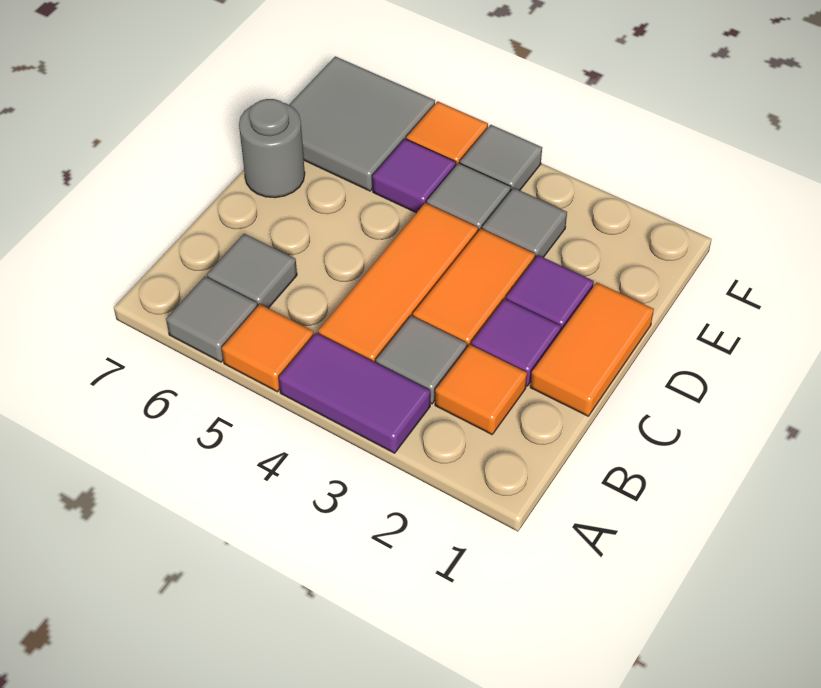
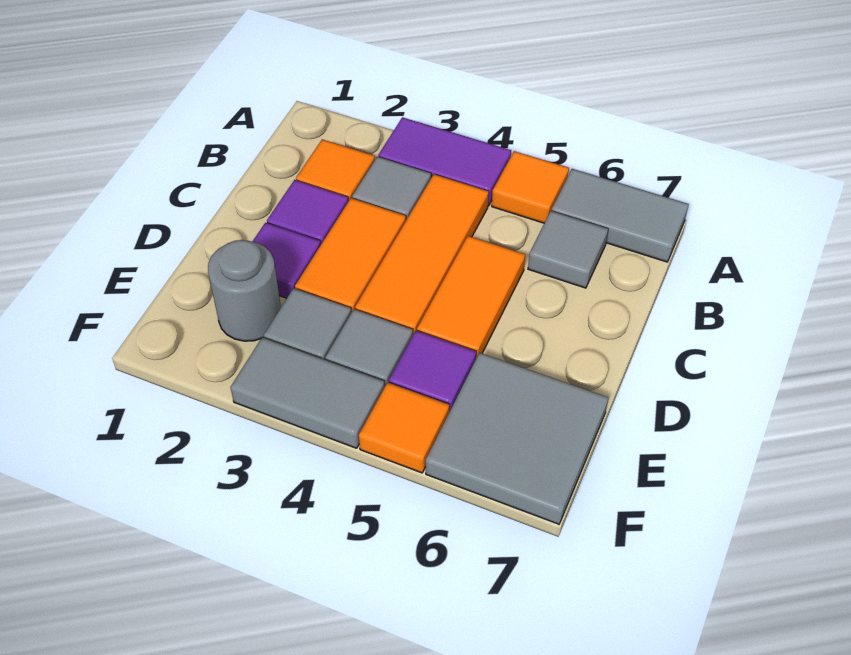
grey 1x1 tile [166,277,258,362] -> grey 1x2 tile [552,169,689,262]
orange 1x2 tile [530,283,654,416] -> orange 1x2 tile moved to [417,236,525,358]
grey 1x1 round brick [239,99,305,198] -> grey 1x1 round brick moved to [208,240,281,341]
grey 1x1 tile [460,125,542,190] -> grey 1x2 tile [230,338,385,448]

